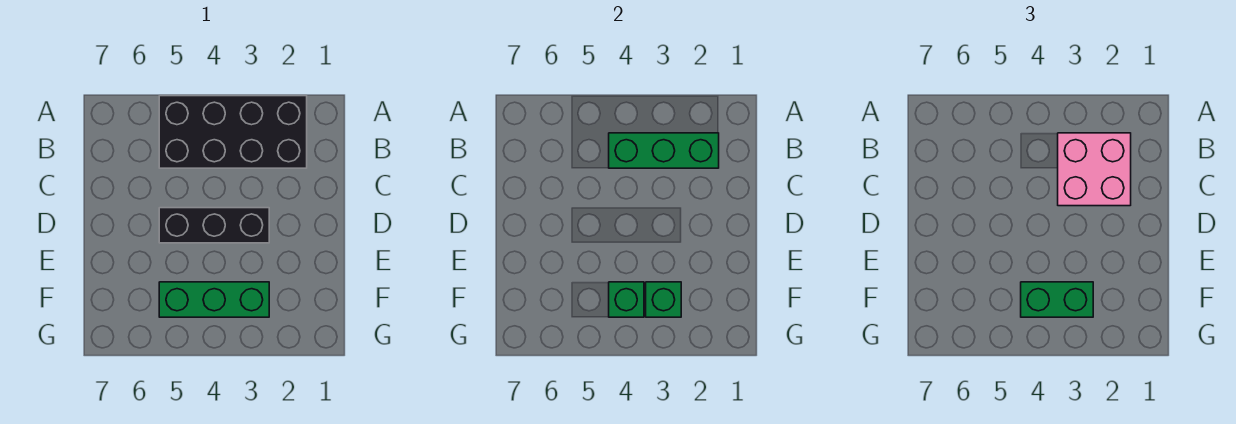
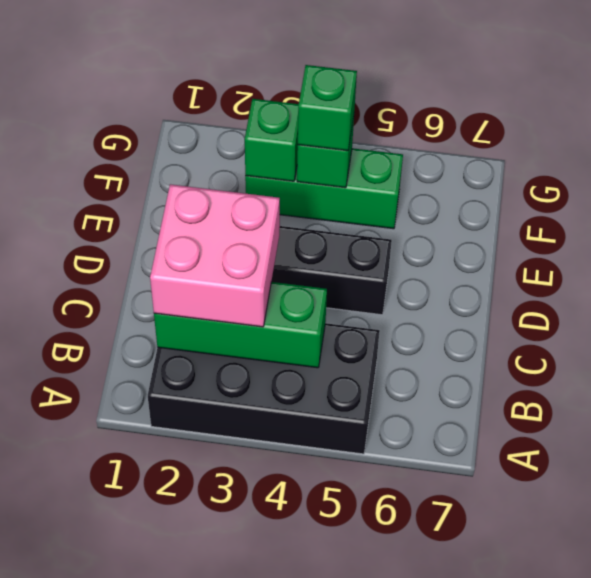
green 1x2 brick [1021,282,1093,317] -> green 1x1 brick [298,65,357,151]

